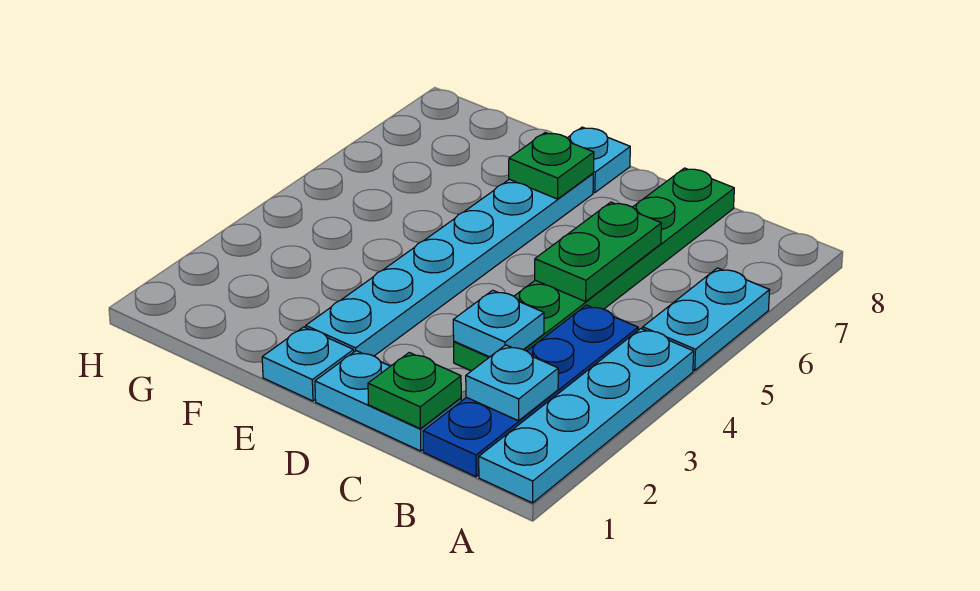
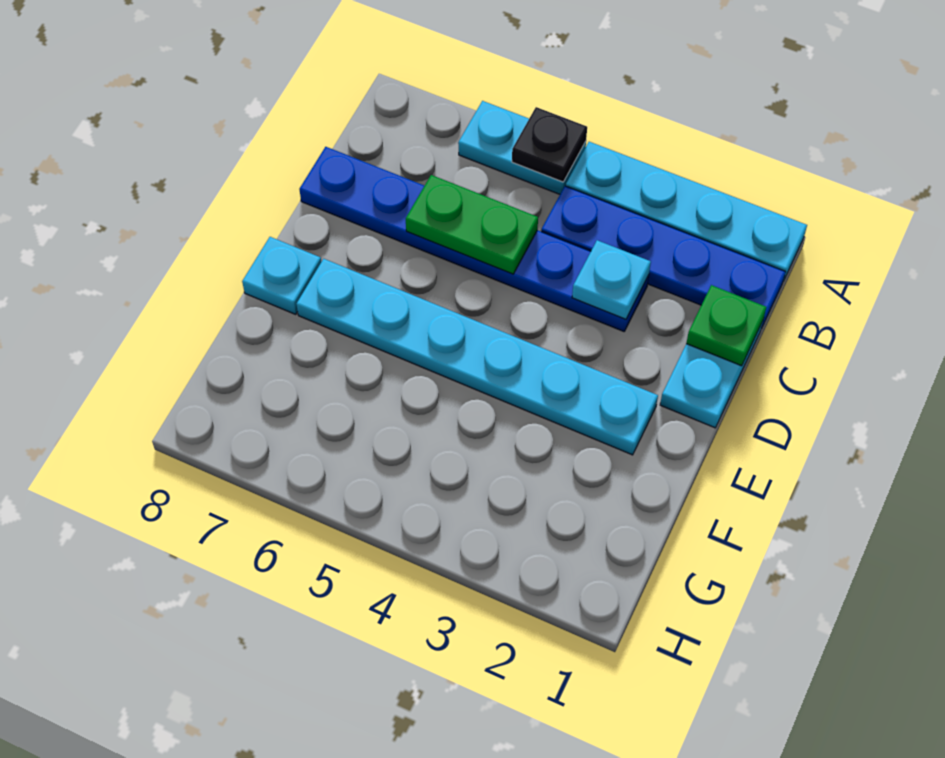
none -> black 1x1 plate [512,107,587,182]
cyan 1x1 plate [466,345,558,421] -> none
green 1x6 plate [454,168,734,371] -> blue 1x6 plate [299,147,649,331]
cyan 1x1 plate [262,327,354,401] -> none
green 1x1 plate [509,133,594,199] -> none

